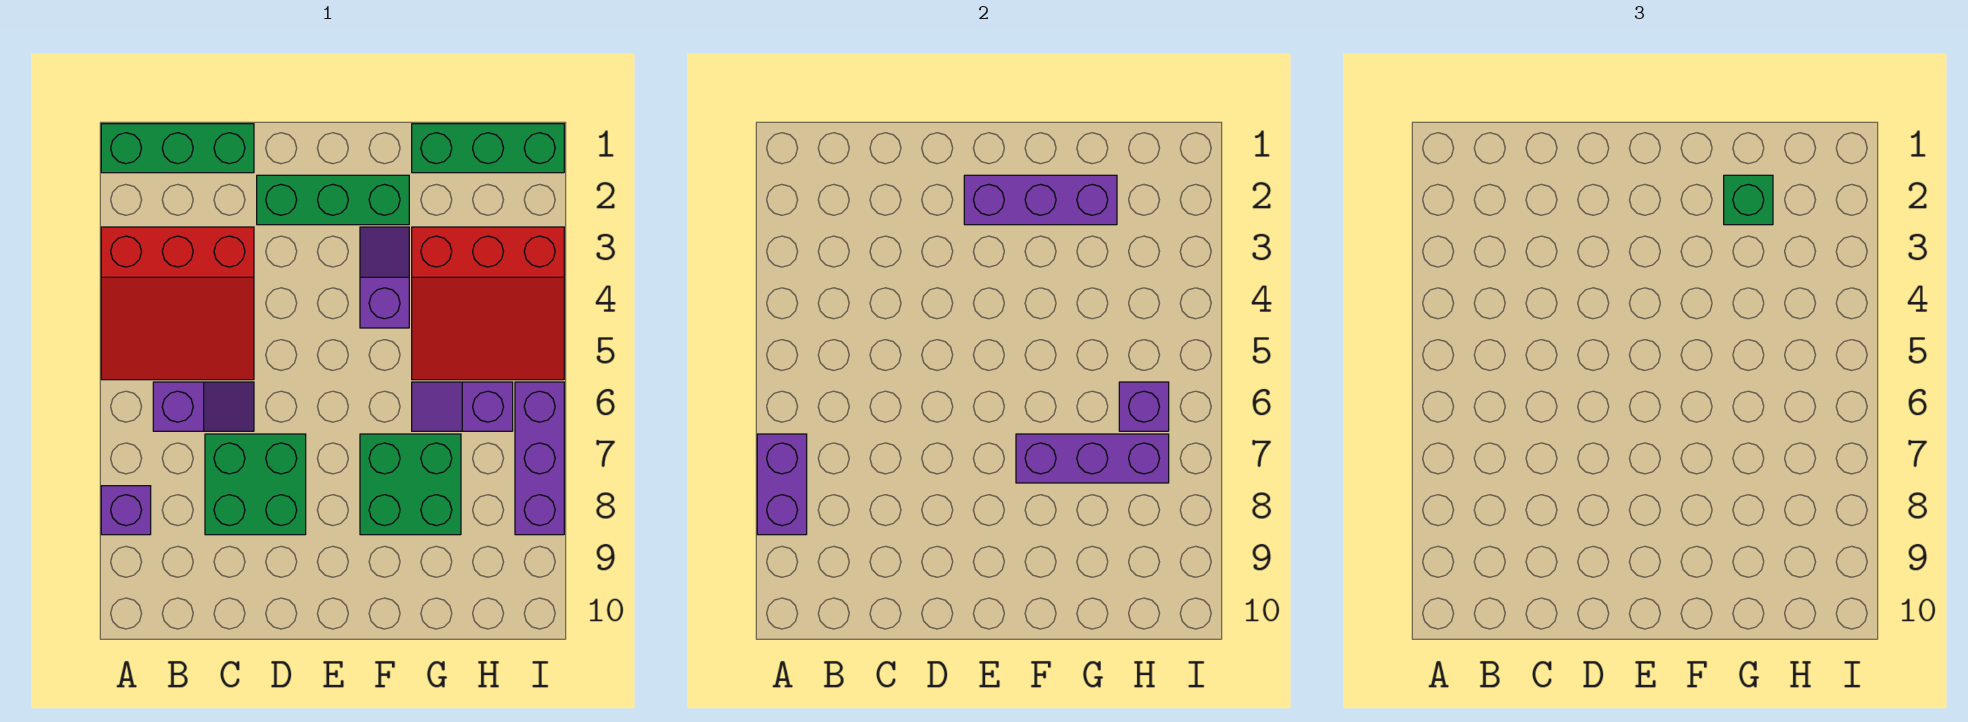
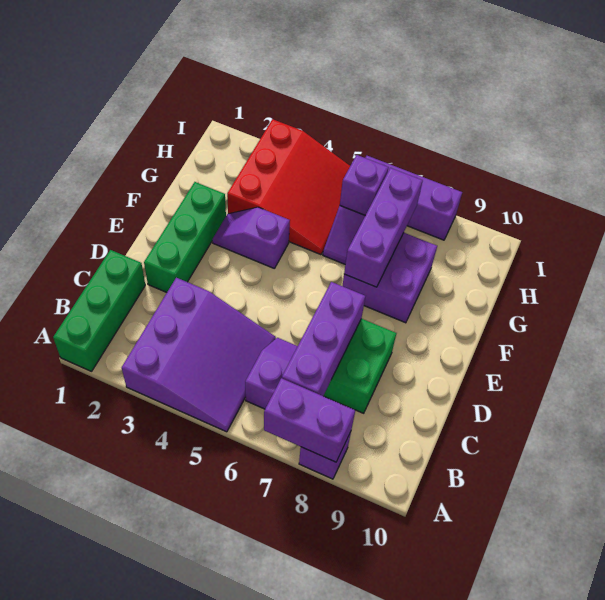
red 3x3 slope [101,227,254,380] -> purple 3x3 slope [122,278,276,432]
purple 1x3 brick [964,175,1117,225] -> purple 1x3 brick moved to [282,282,365,396]
green 2x2 brick [360,434,461,535] -> purple 2x2 brick [342,233,437,323]
green 1x3 brick [412,124,564,173] -> none
green 1x1 brick [1724,175,1773,225] -> none

